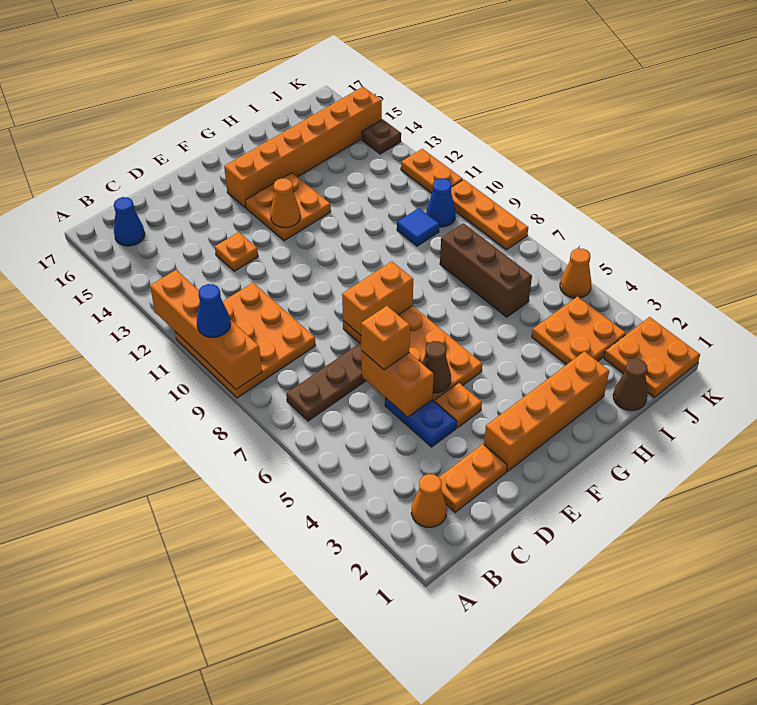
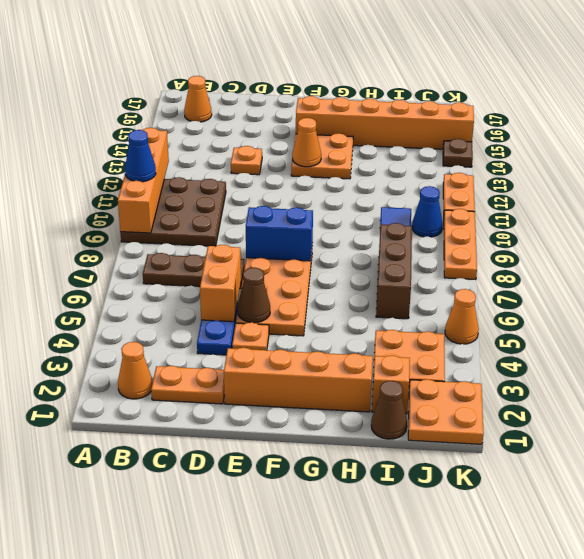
orange 3x3 plate [175,283,316,398] -> brown 3x3 plate [120,177,226,246]
blue 1x1 cone [114,197,145,246] -> orange 1x1 cone [184,76,212,122]
orange 1x1 brick [361,306,410,370] -> orange 1x1 brick moved to [372,355,410,414]
orange 1x2 brick [342,261,413,335] -> blue 1x2 brick [246,206,313,261]

